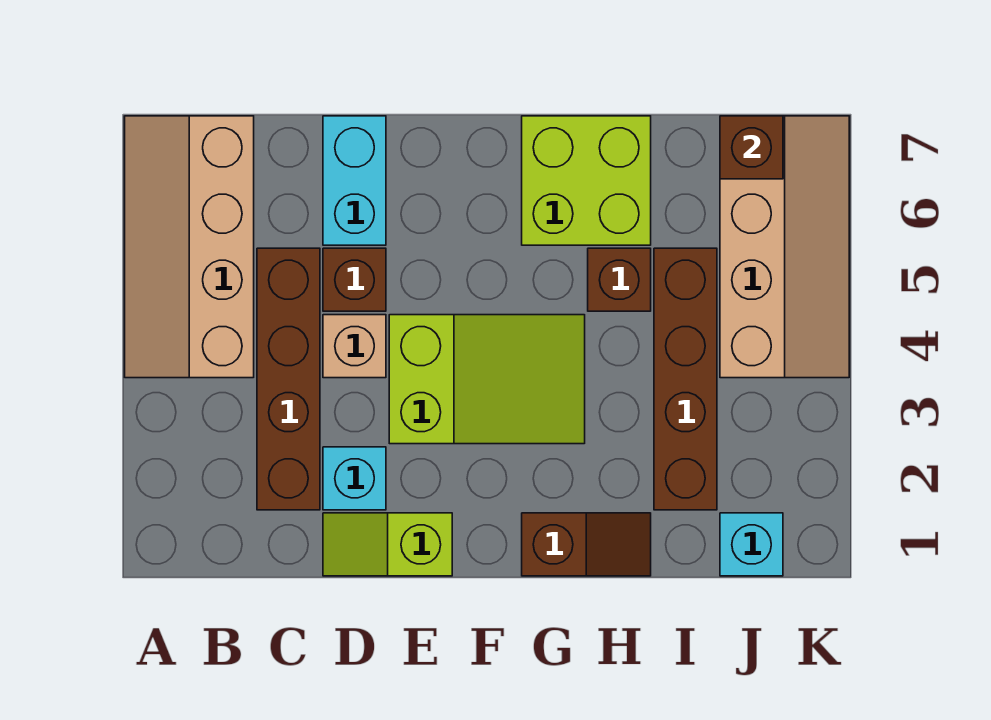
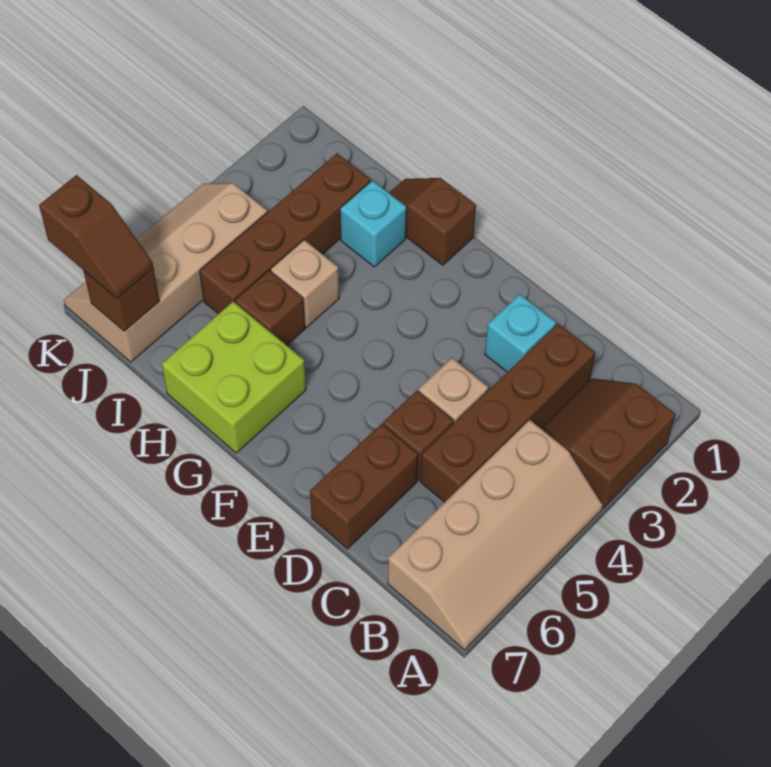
none -> brown 2x2 slope [541,378,675,508]
lime 1x2 slope [323,513,452,576] -> none
cyan 1x2 brick [323,116,386,245] -> brown 1x2 brick [310,424,418,549]
lime 2x3 slope [389,315,585,444] -> none
none -> tan 1x1 brick [271,240,339,327]
cyan 1x1 brick [720,513,783,576] -> cyan 1x1 brick moved to [340,180,407,267]
none -> brown 1x2 slope [39,175,154,299]

